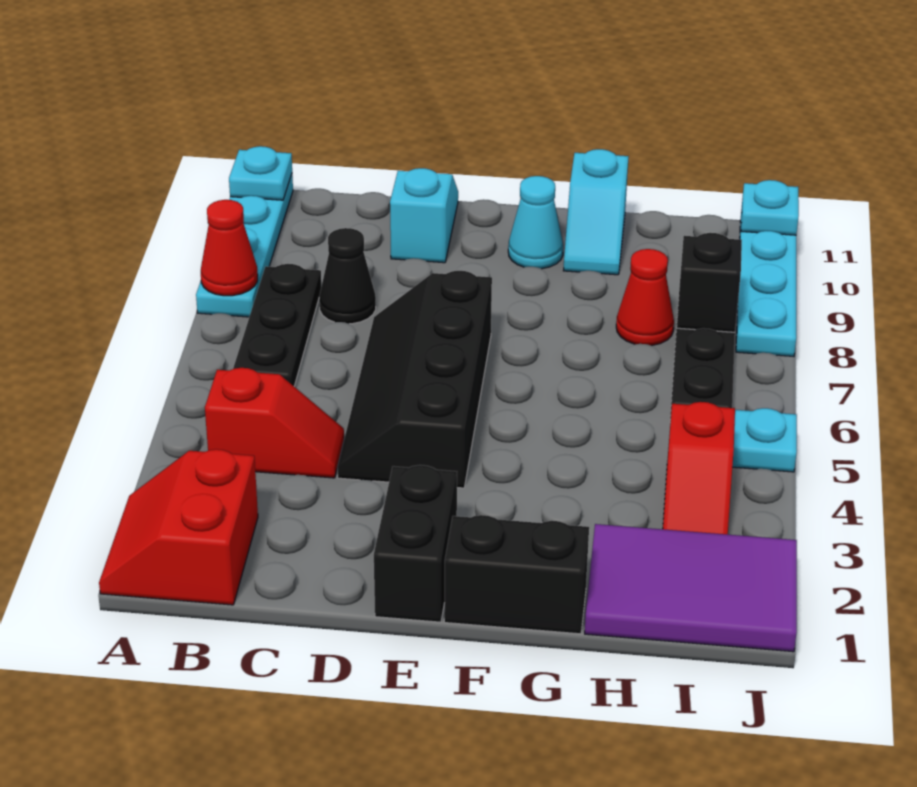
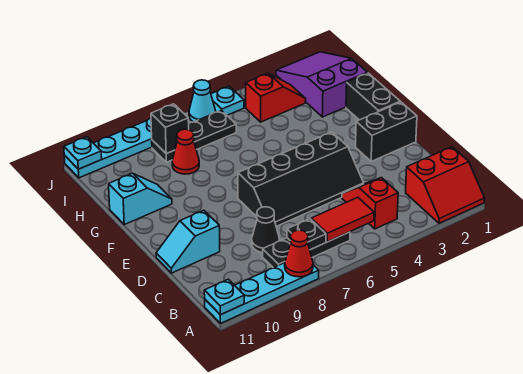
none -> red 1x2 tile [311,197,374,242]
none -> black 1x1 plate [287,219,326,250]
cyan 1x1 cone [508,176,563,269] -> cyan 1x1 cone moved to [189,80,216,122]
purple 2x3 tile [585,524,797,652] -> purple 2x3 slope [276,52,367,117]

